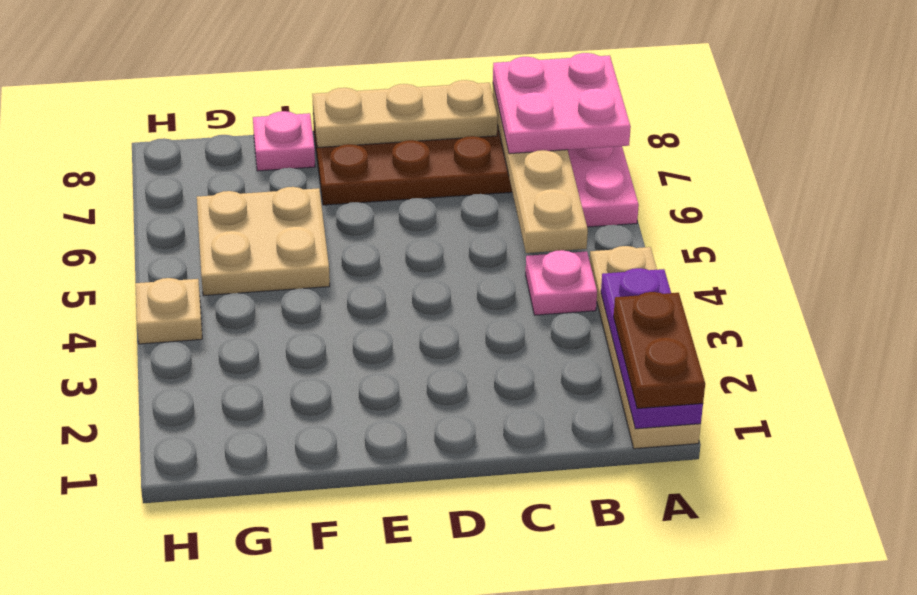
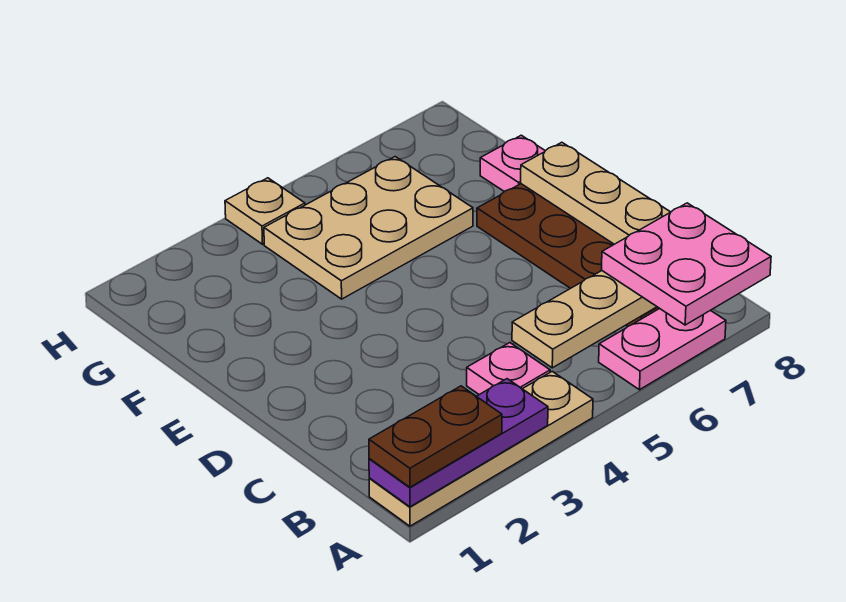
tan 2x2 plate [197,187,330,296] -> tan 2x3 plate [264,157,473,299]

